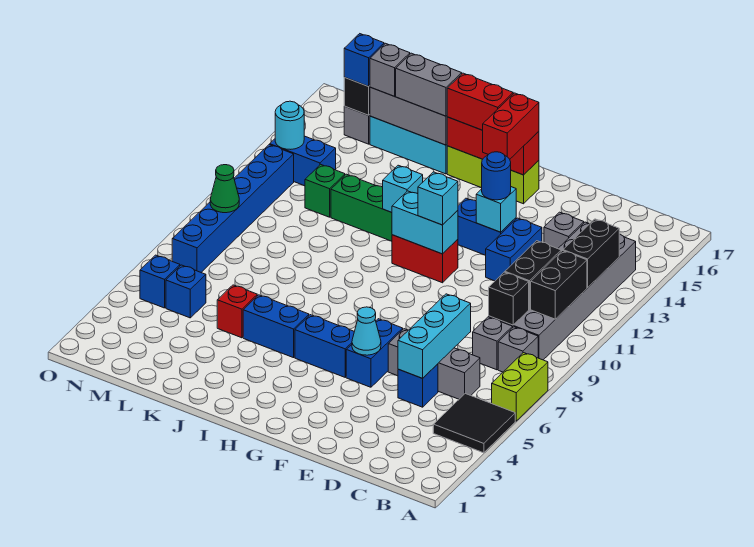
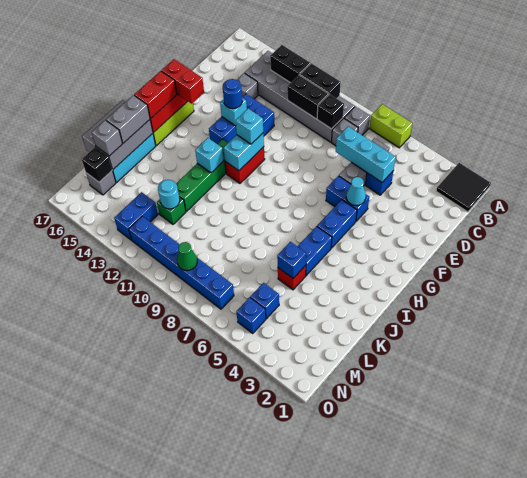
black 2x2 tile [433,394,515,453] -> black 2x2 tile moved to [436,163,491,212]
blue 1x1 brick [344,34,384,86] -> blue 1x1 brick moved to [277,242,306,278]
cyan 1x1 round brick [275,101,304,149] -> cyan 1x1 round brick moved to [158,180,180,209]

